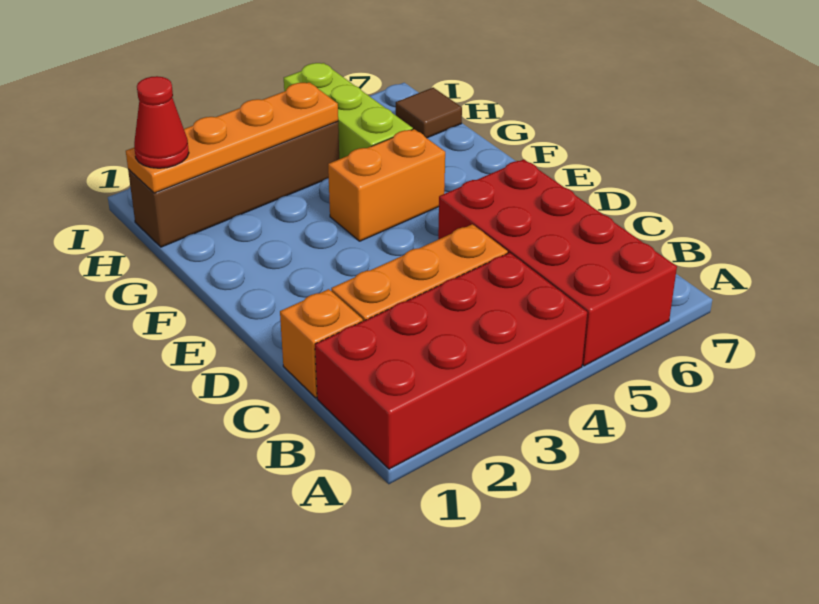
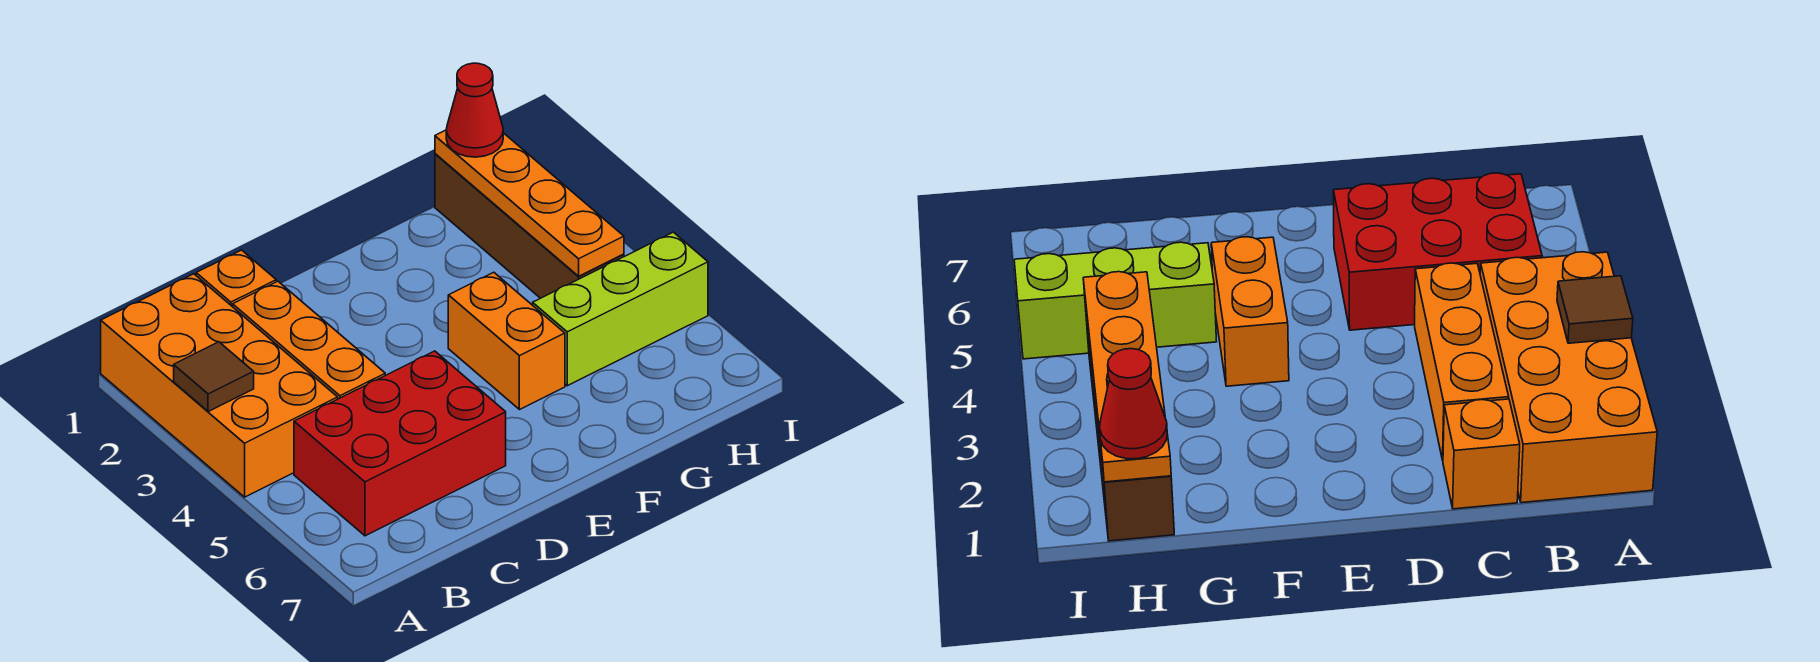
red 2x4 brick [315,253,587,469] -> orange 2x4 brick [101,274,338,497]
red 2x4 brick [438,159,677,366] -> red 2x3 brick [294,351,506,536]
brown 1x1 tile [396,88,462,138] -> brown 1x1 tile moved to [174,342,254,412]

